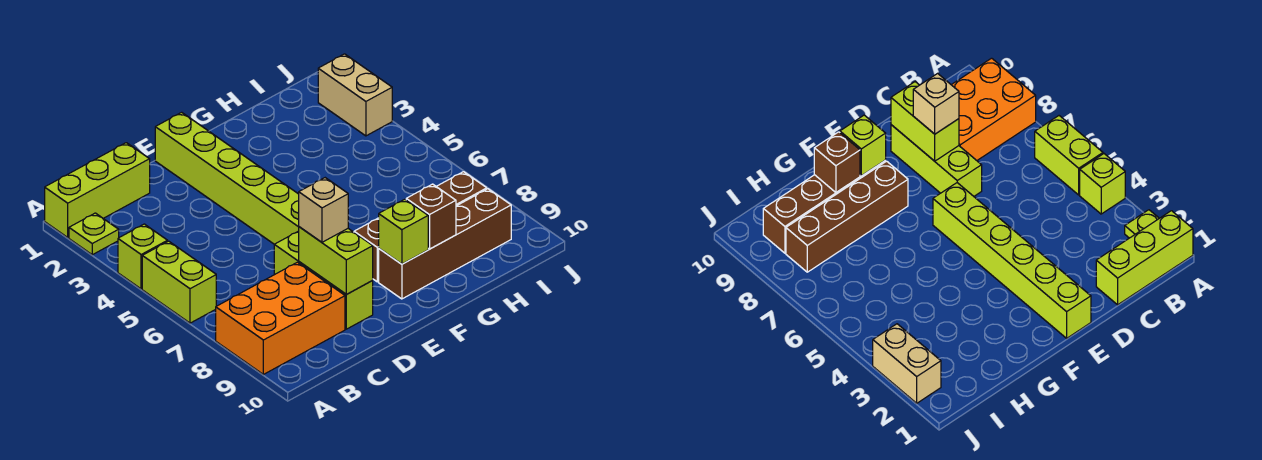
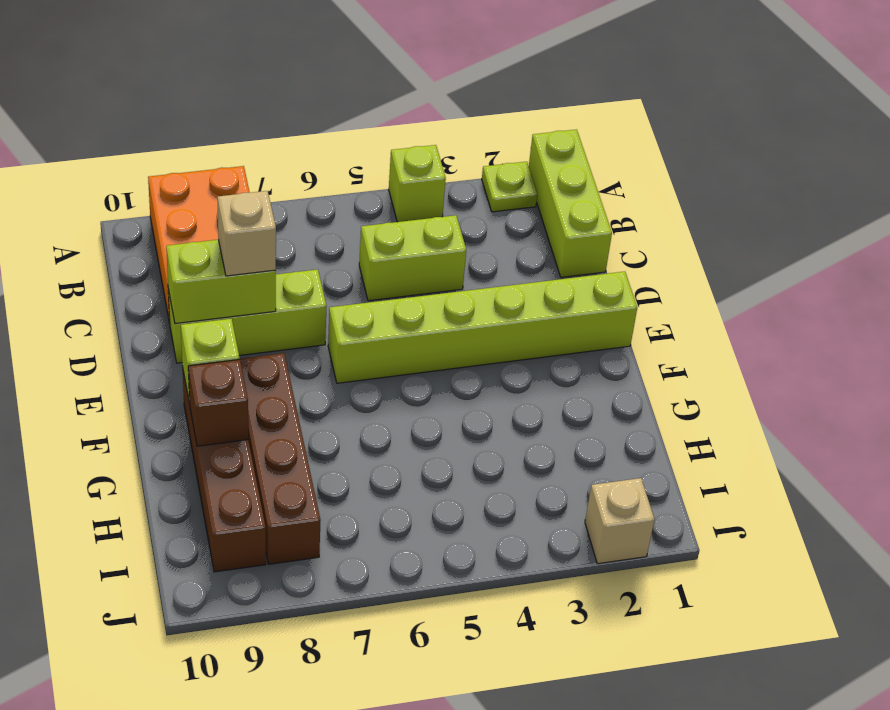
lime 1x2 brick [142,241,216,323] -> lime 1x2 brick moved to [359,215,466,301]
tan 1x2 brick [318,54,392,136] -> tan 1x1 brick [585,478,655,564]

